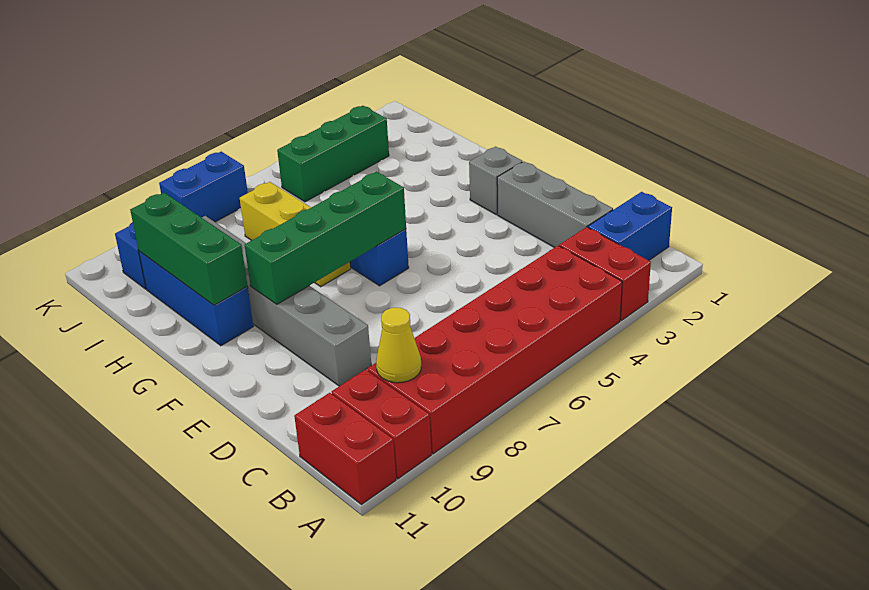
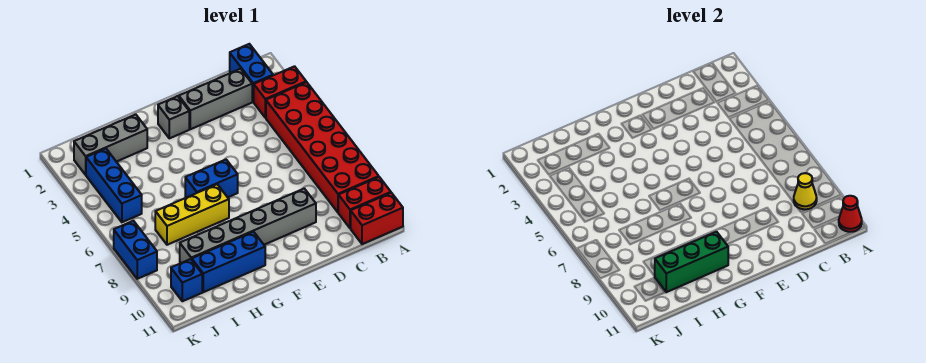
none -> red 1x1 cone [839,196,862,232]
green 1x4 brick [245,172,406,304] -> none
none -> grey 1x3 brick [74,114,147,175]
green 1x3 brick [277,106,389,202] -> blue 1x3 brick [86,149,142,222]

